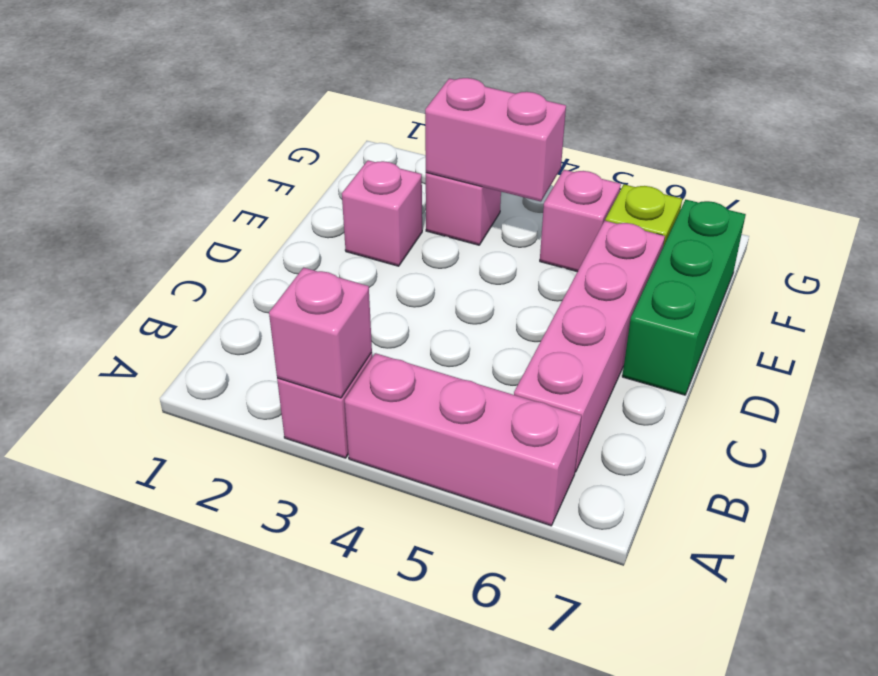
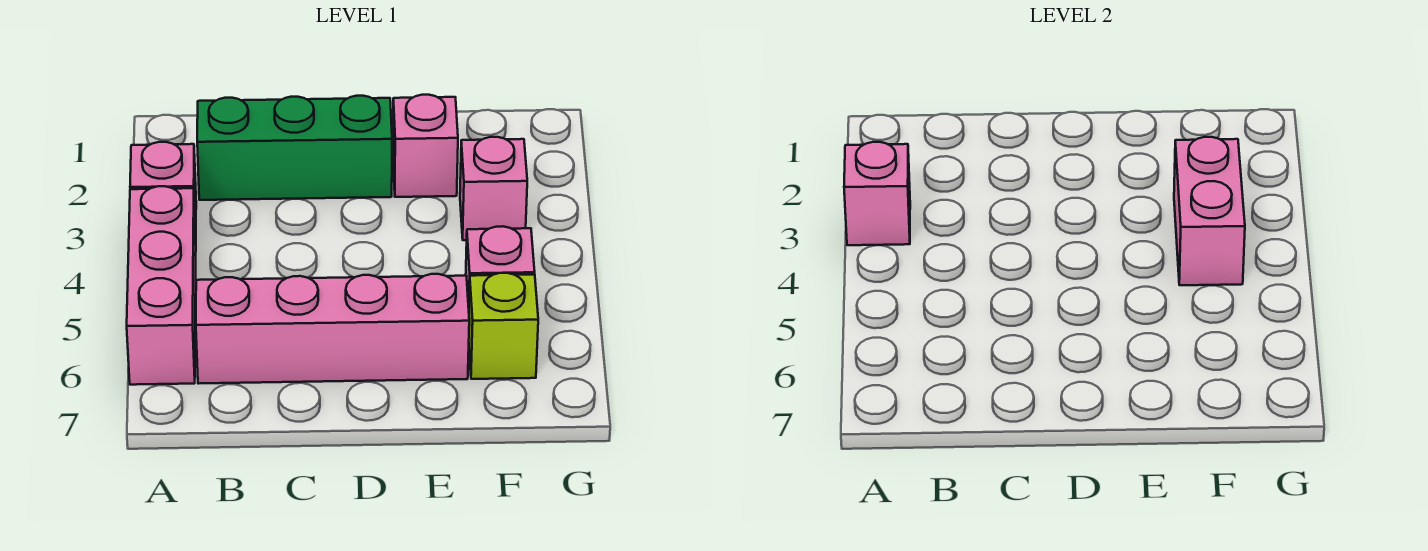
green 1x3 brick [622,200,746,395] -> green 1x3 brick moved to [197,96,392,200]

